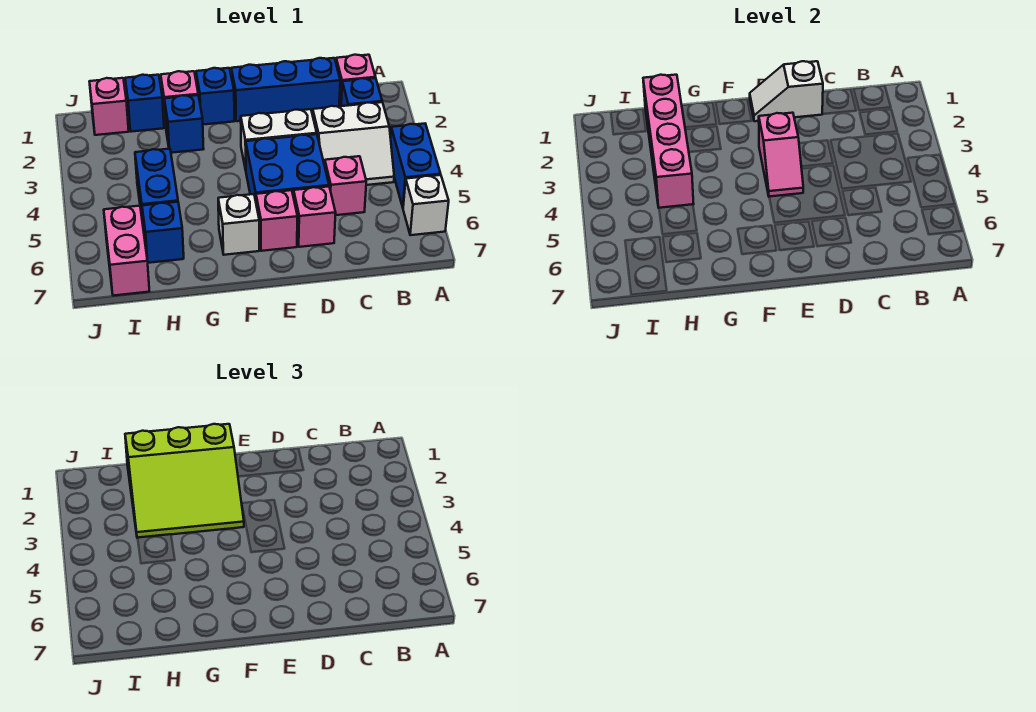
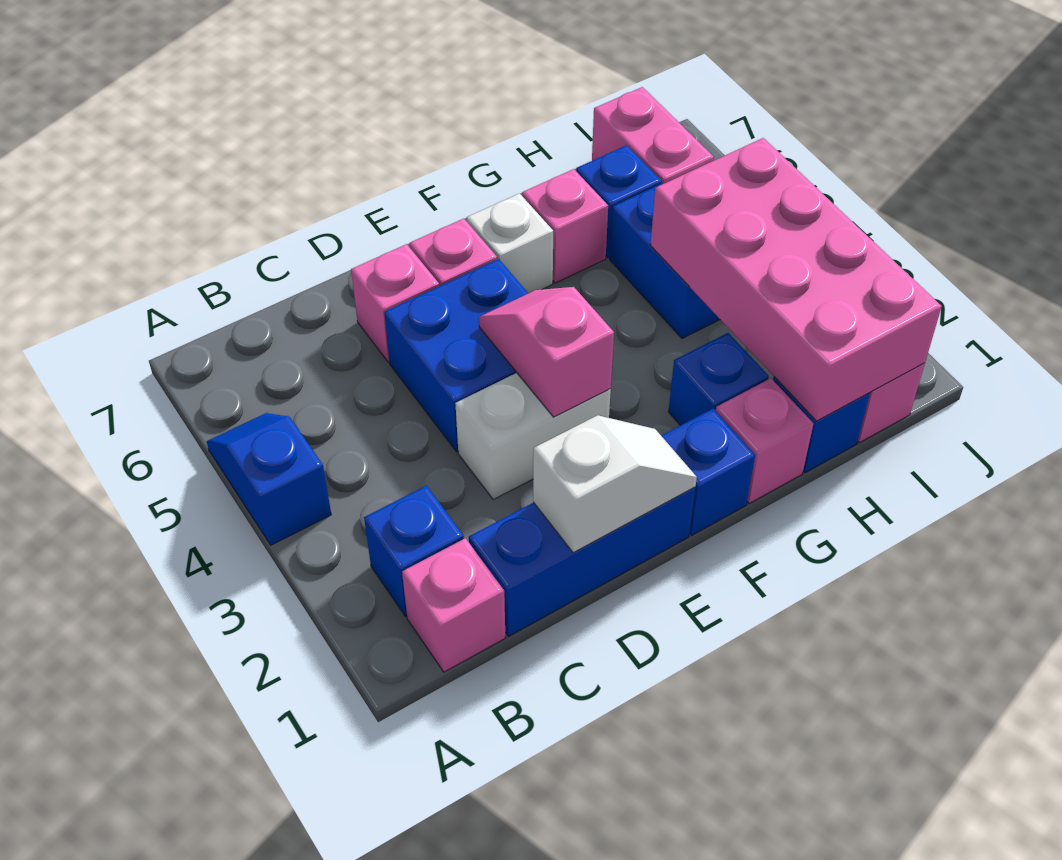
blue 1x2 brick [390,124,441,207] -> blue 1x2 slope [207,413,331,545]
white 1x1 brick [403,175,449,235] -> none
white 2x2 slope [313,102,394,185] -> none
pink 1x1 brick [325,156,366,215] -> pink 1x1 brick moved to [522,169,608,283]
lime 3x3 slope [125,424,244,538] -> none
pink 1x4 brick [643,75,694,208] -> pink 2x4 brick [650,138,942,421]

